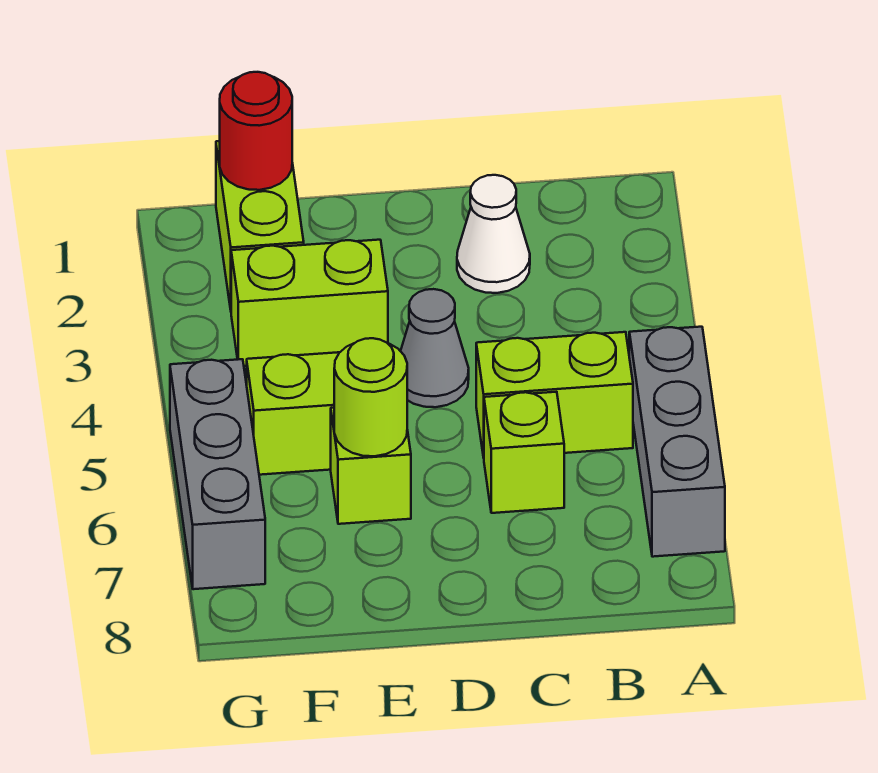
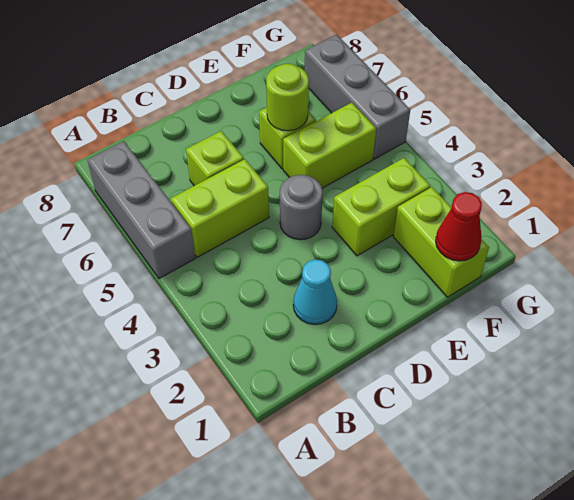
white 1x1 cone [457,175,530,293] -> cyan 1x1 cone [293,259,337,324]
grey 1x1 cone [401,289,469,407] -> grey 1x1 round brick [280,175,323,240]
red 1x1 round brick [220,72,292,190] -> red 1x1 cone [436,192,482,261]

